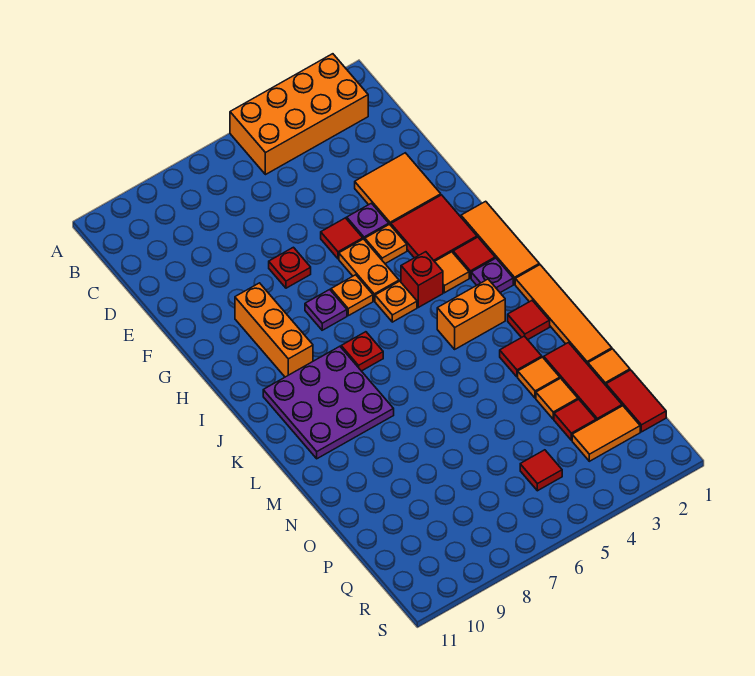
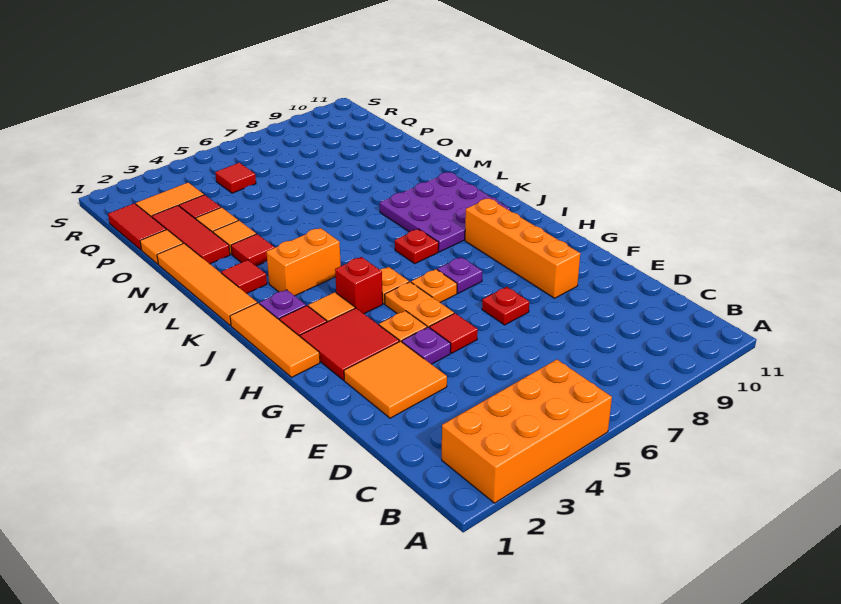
orange 1x3 brick [235,283,313,377] -> orange 1x4 brick [465,198,580,298]

